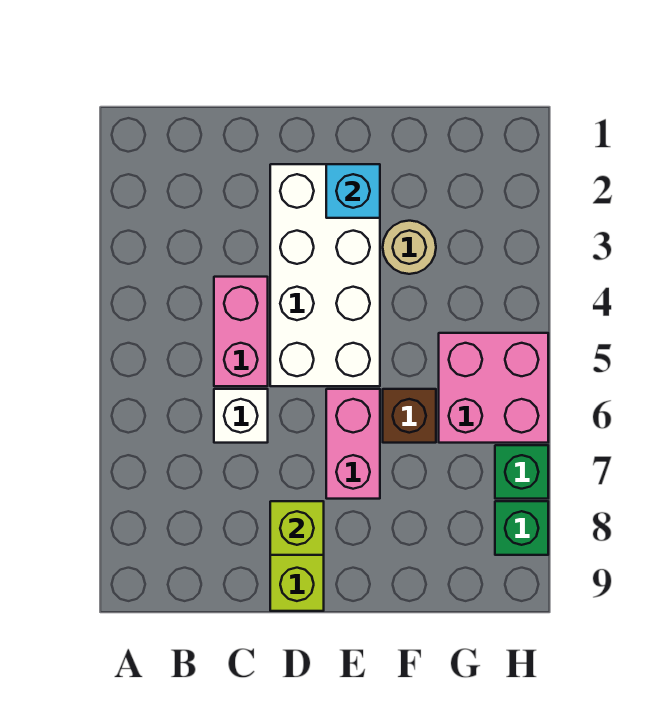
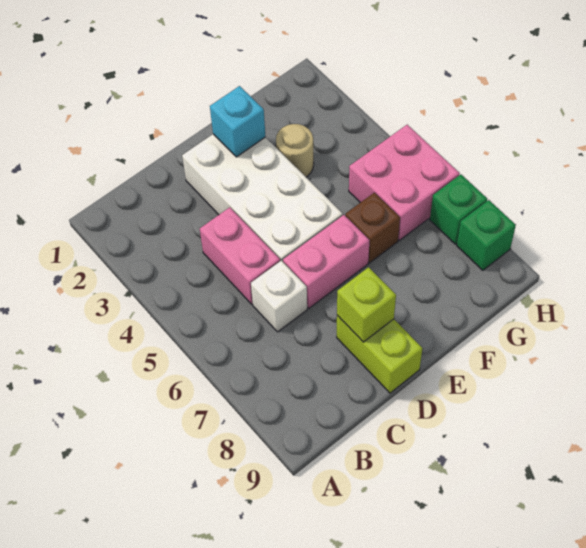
pink 1x2 brick [326,389,380,499] -> pink 1x2 brick turned to [283,215,370,308]

